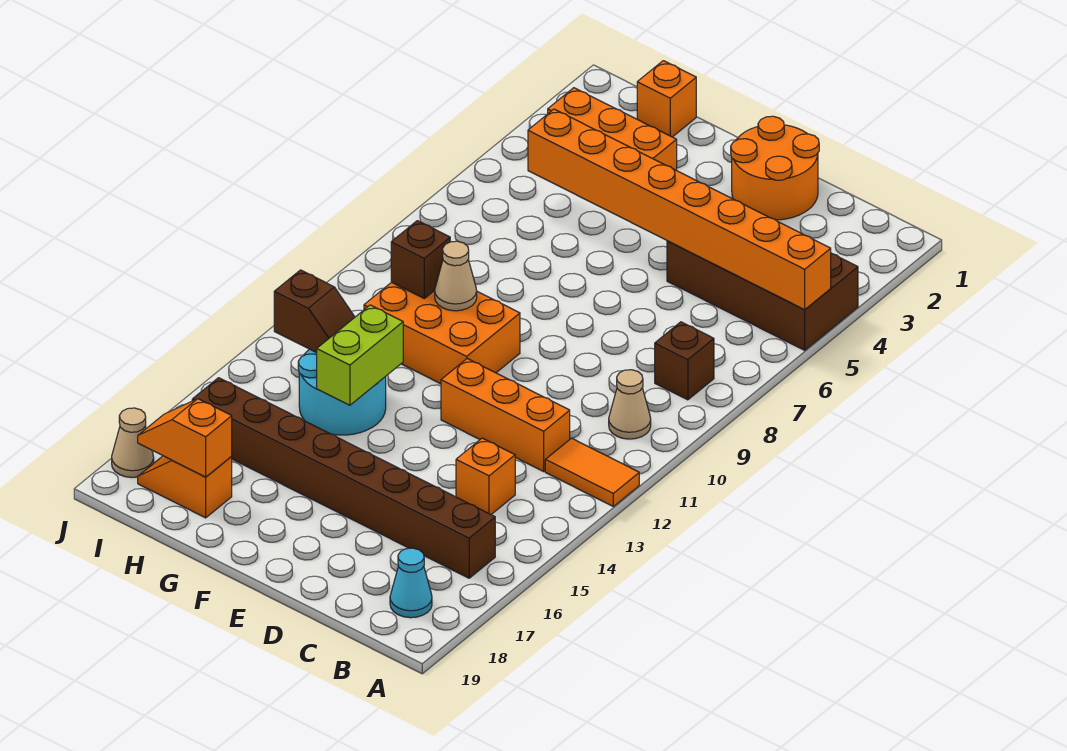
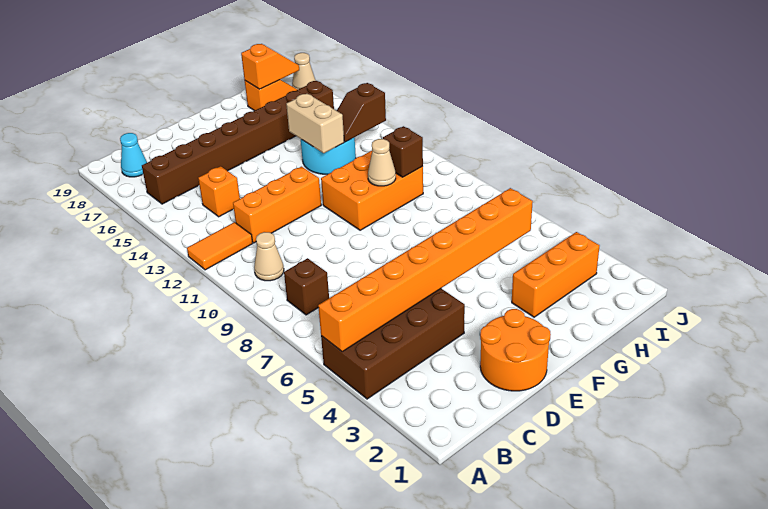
lime 1x2 brick [317,305,403,405] -> tan 1x2 brick [286,94,344,153]
orange 1x1 brick [637,61,696,137] -> none

